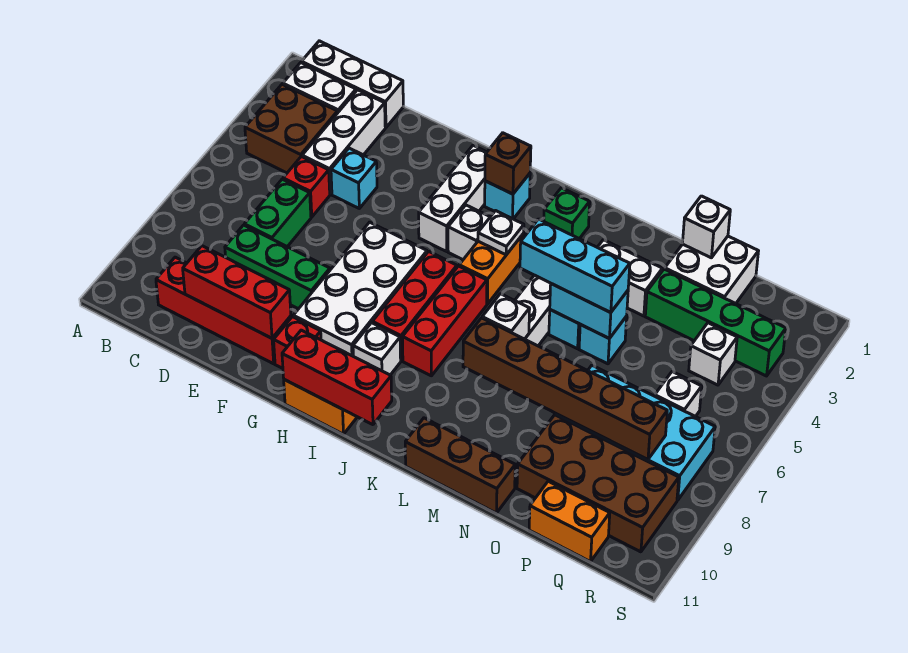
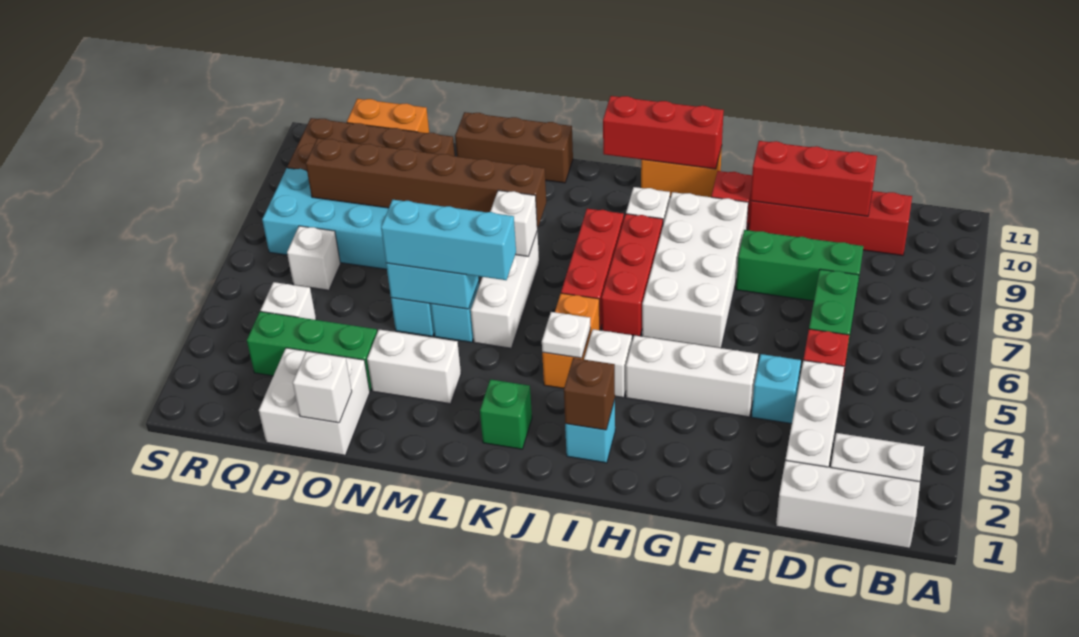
brown 2x2 brick [245,84,338,173] -> none
white 1x3 brick [419,145,487,251] -> white 1x3 brick turned to [626,335,758,417]
green 1x4 brick [645,269,786,376] -> green 1x3 brick [247,312,377,391]

